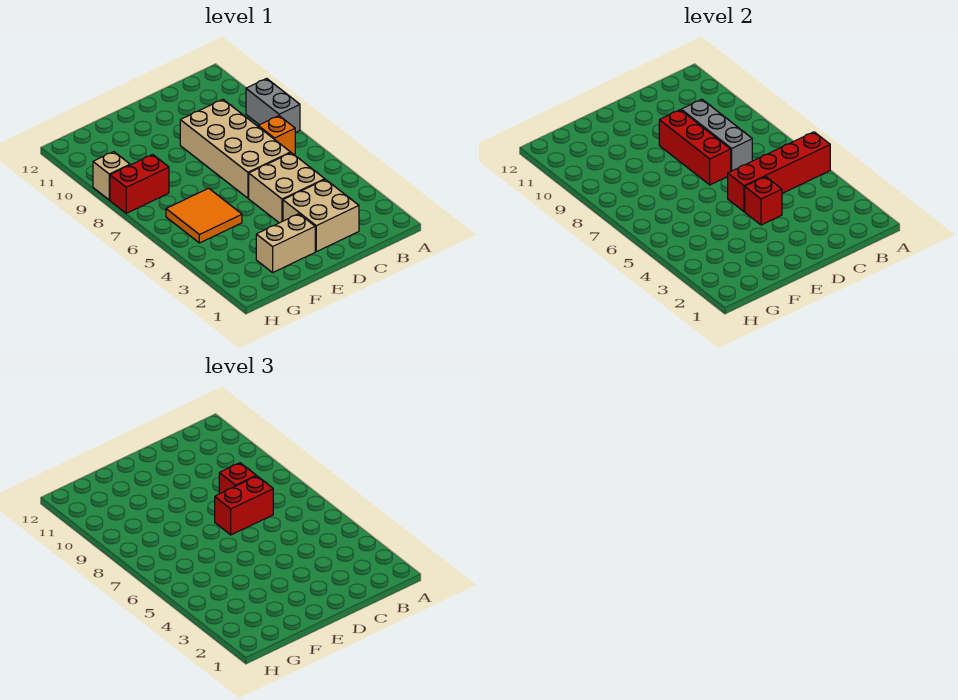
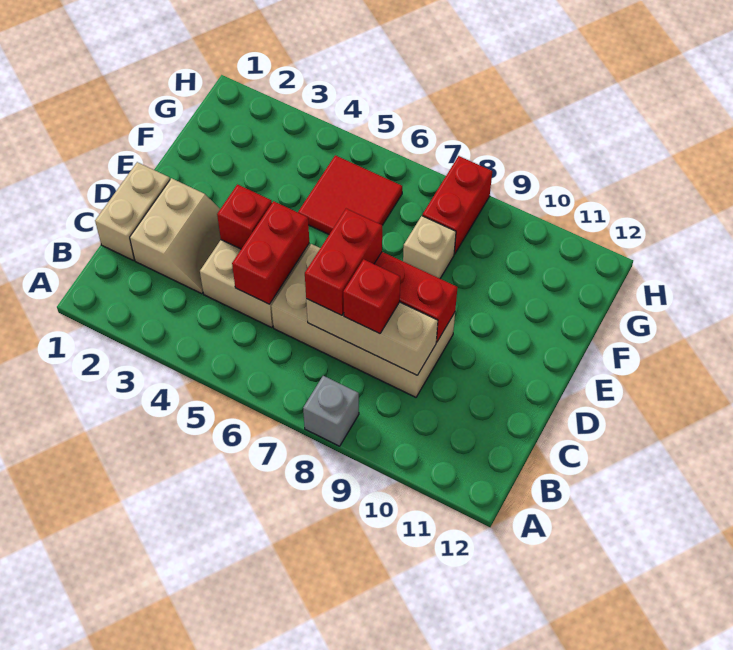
red 1x4 brick [728,132,830,212] -> red 1x2 brick [232,201,309,304]
grey 1x2 brick [246,78,300,133] -> grey 1x1 brick [303,376,359,446]
orange 1x1 brick [258,116,295,155] -> none
tan 2x2 brick [283,180,359,252] -> tan 2x2 slope [130,178,221,294]
grey 1x3 brick [681,99,752,171] -> tan 1x3 brick [306,299,438,375]
tan 1x2 brick [256,214,315,272] -> tan 1x2 brick moved to [95,162,170,260]
orange 2x2 tile [166,188,242,243] -> red 2x2 tile [298,155,402,234]
tan 1x1 brick [93,152,130,200] -> tan 1x1 brick moved to [403,216,456,278]

